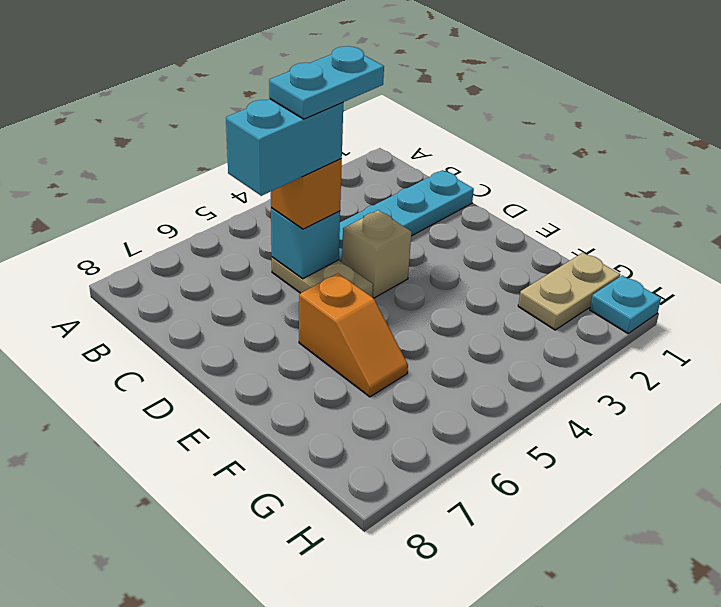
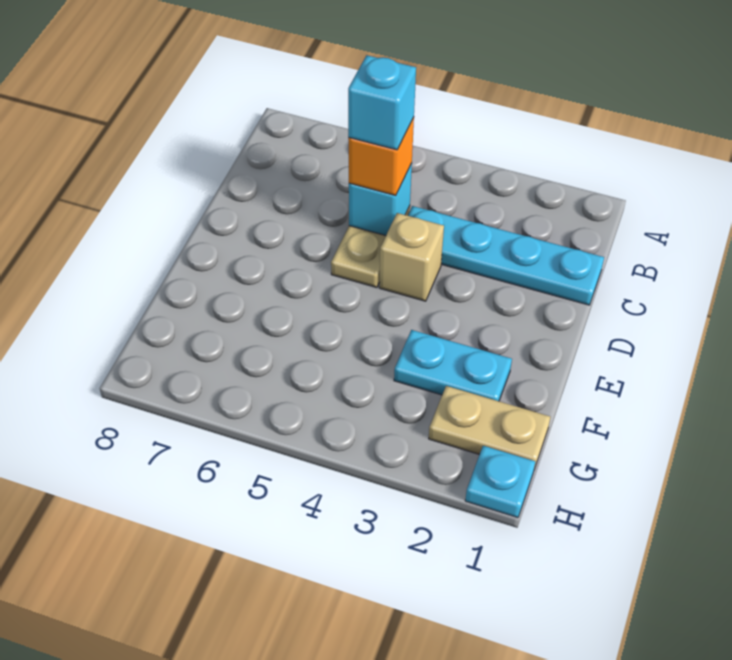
cyan 1x2 plate [269,46,384,119] -> cyan 1x2 plate moved to [394,330,512,401]
cyan 1x2 brick [226,99,343,196] -> cyan 1x1 brick [348,55,416,150]
orange 1x2 slope [299,273,408,397] -> none

